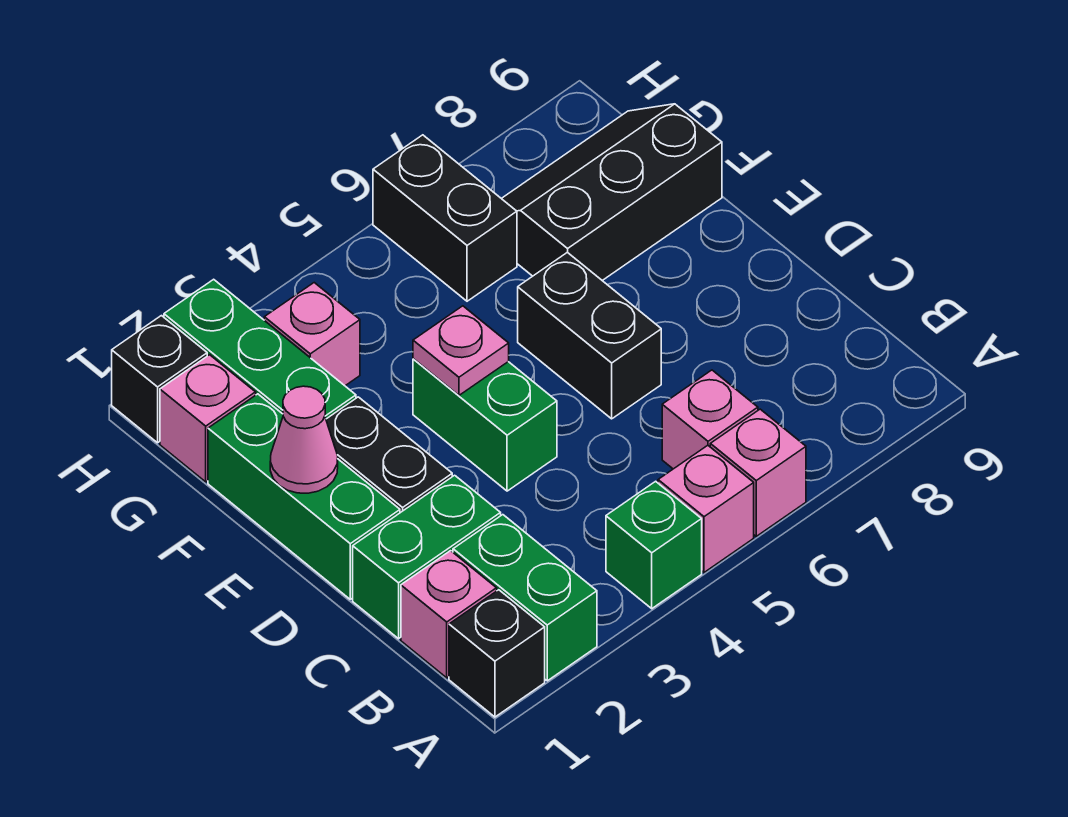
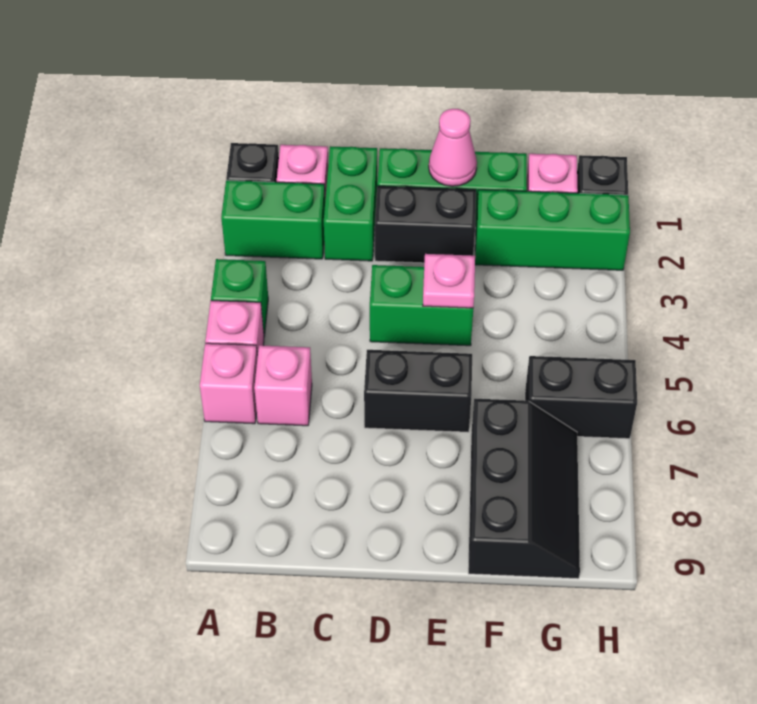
pink 1x1 brick [264,283,360,386] -> none

